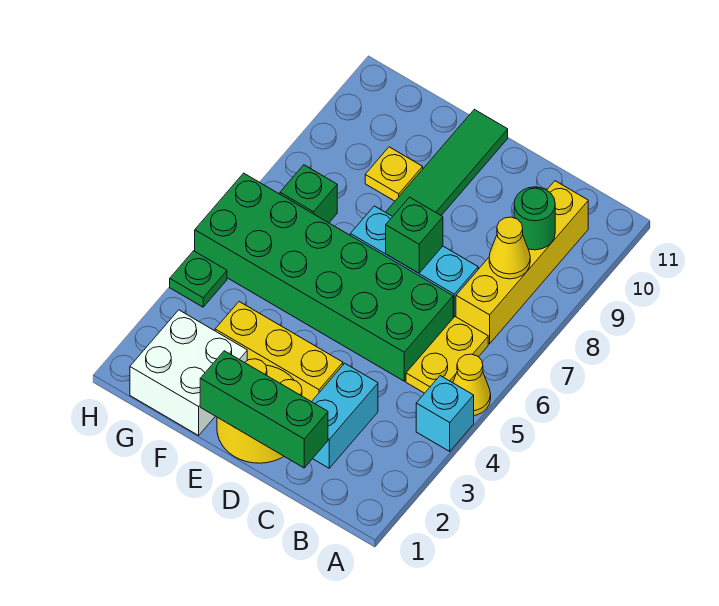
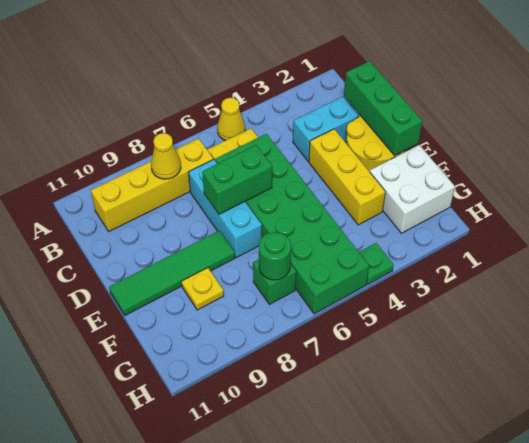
cyan 1x1 brick [416,376,474,451] -> none
green 1x1 round brick [514,187,555,250] -> green 1x1 round brick moved to [259,232,291,280]
green 1x1 brick [386,197,443,273] -> green 1x2 brick [202,145,272,214]

